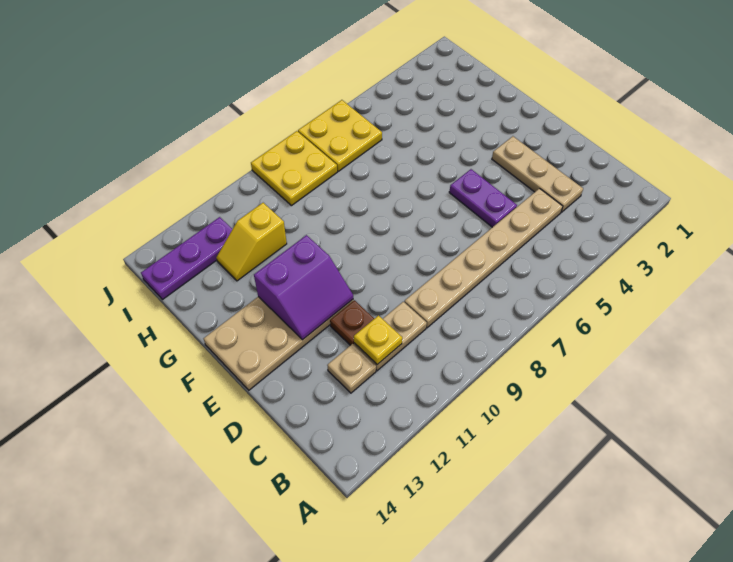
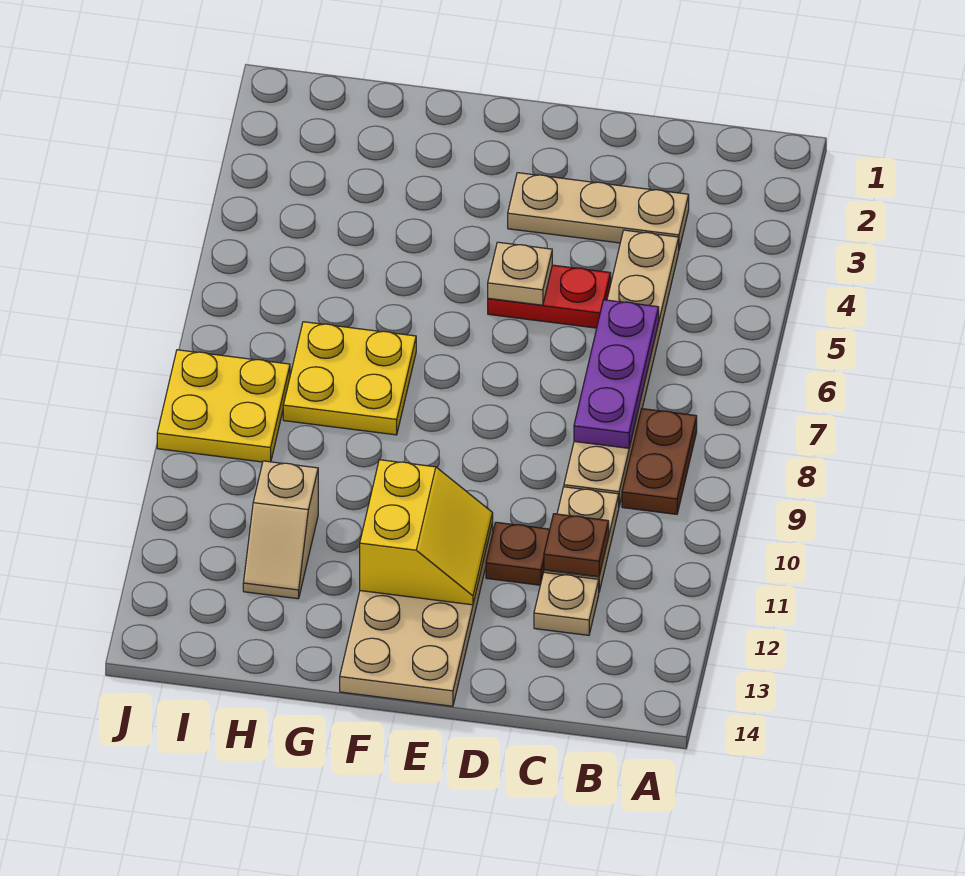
none -> brown 1x2 plate [622,409,697,514]
yellow 1x1 plate [354,316,402,364] -> brown 1x1 plate [544,514,609,577]
purple 1x2 plate [449,169,517,227] -> red 1x2 plate [488,265,611,328]
none -> tan 1x1 plate [488,242,552,305]
purple 2x2 slope [254,235,353,340] -> yellow 2x2 slope [360,460,493,605]
yellow 1x2 slope [216,203,287,281] -> tan 1x2 slope [243,461,318,599]
yellow 2x2 plate [298,100,382,171] -> yellow 2x2 plate moved to [283,322,416,435]
purple 1x3 plate [141,217,232,299] -> purple 1x3 plate moved to [574,300,659,448]

